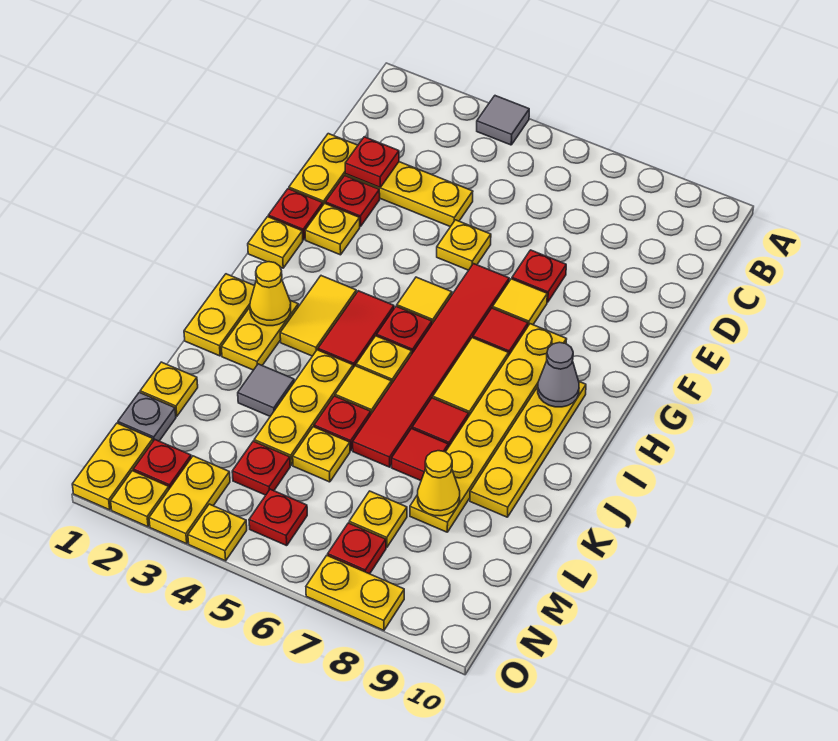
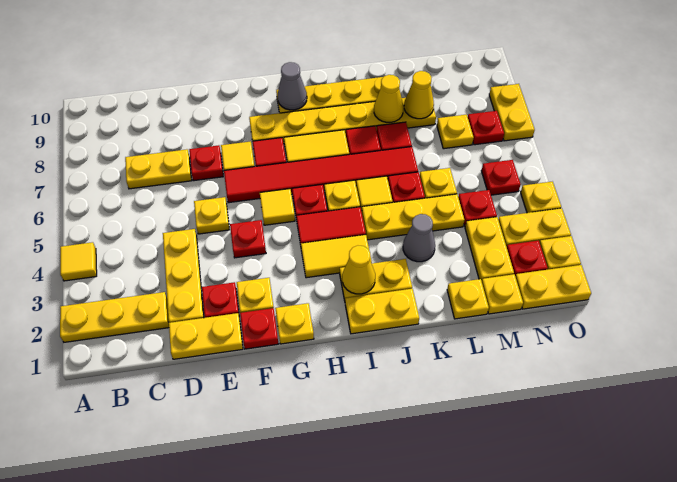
none -> yellow 1x3 plate [60,292,169,342]
grey 1x1 tile [477,96,529,145] -> yellow 1x1 tile [60,242,97,281]
none -> yellow 1x2 plate [125,149,192,189]
red 1x1 plate [345,137,399,187] -> red 1x1 plate moved to [230,220,266,258]
grey 1x1 tile [238,364,294,416] -> grey 1x1 cone [403,214,435,262]
none -> yellow 1x1 cone [374,75,403,122]
grey 1x1 plate [118,392,176,441] -> yellow 1x1 plate [482,274,523,314]
none -> yellow 1x2 plate [465,217,514,281]

